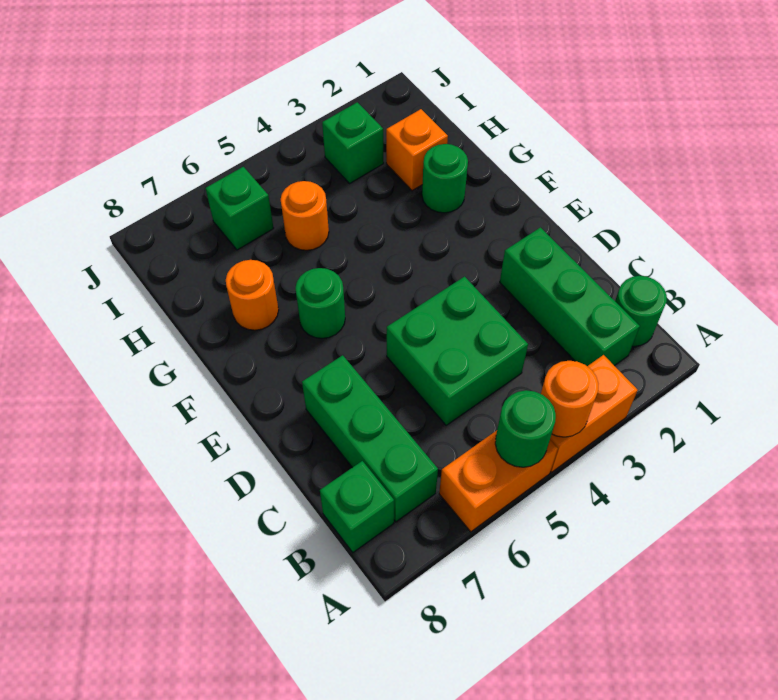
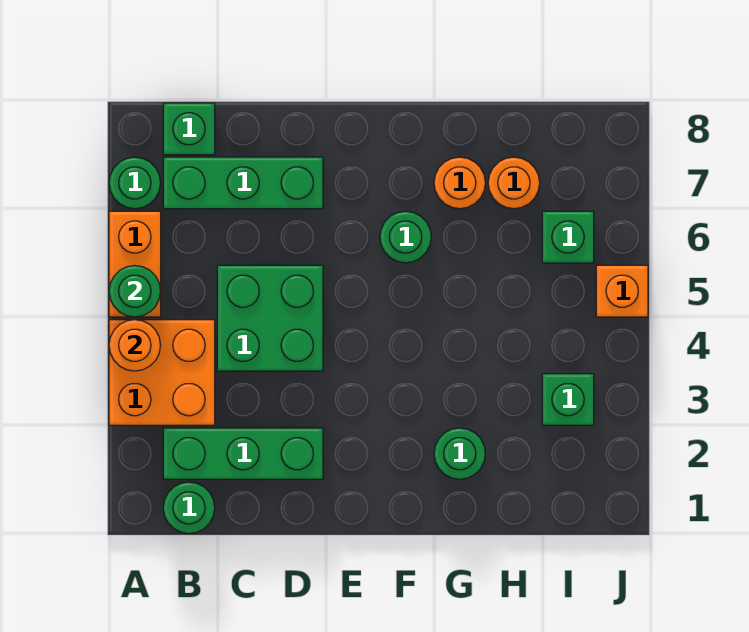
orange 1x2 brick [550,355,638,472] -> orange 2x2 brick [109,320,215,425]
none -> green 1x1 round brick [109,157,161,209]
orange 1x1 brick [386,109,448,191] -> orange 1x1 brick moved to [596,265,648,317]
orange 1x1 round brick [281,181,329,250] -> orange 1x1 round brick moved to [488,157,540,209]

